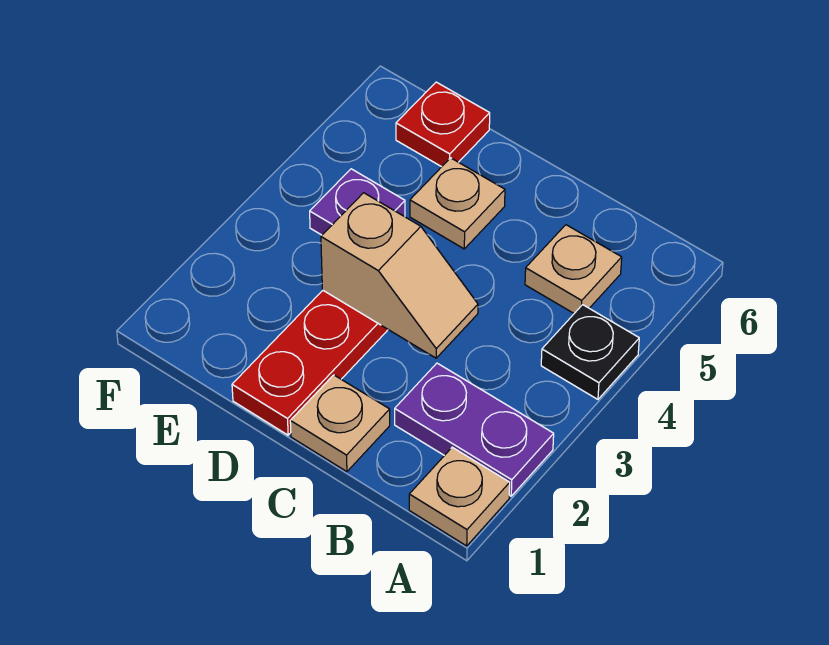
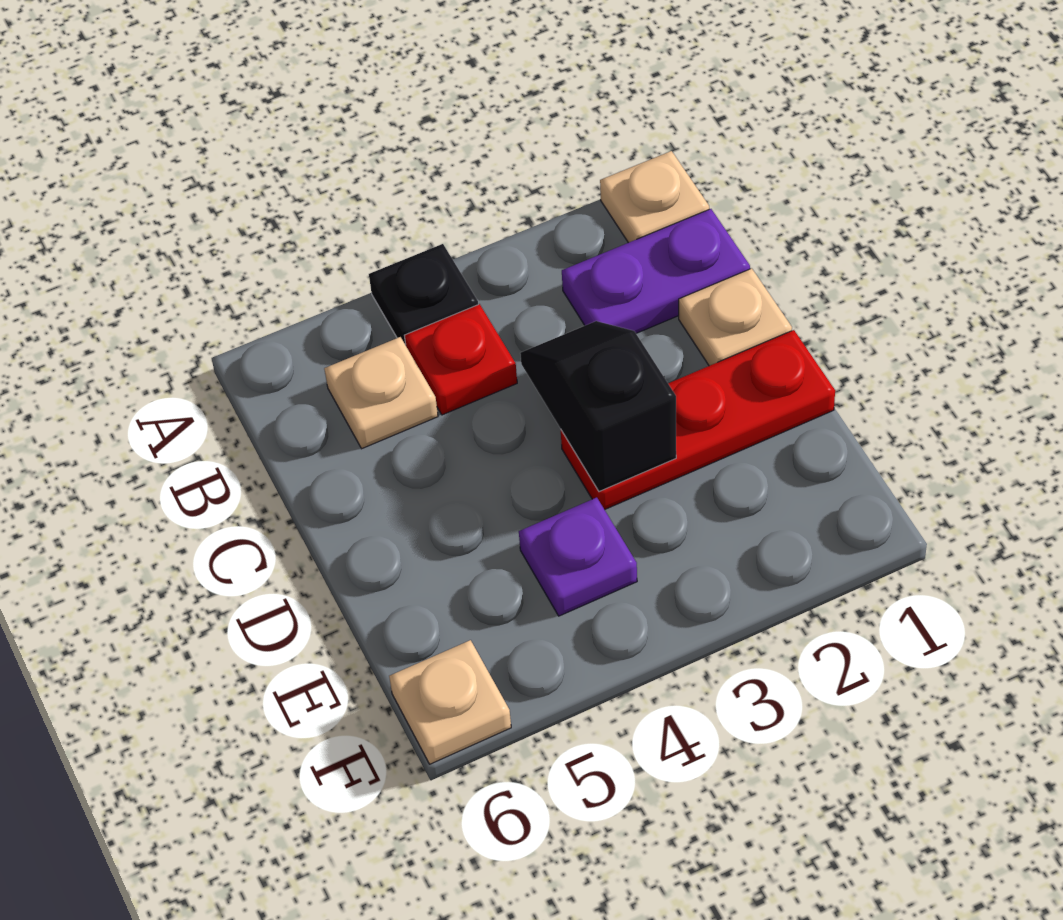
purple 1x2 plate [395,363,554,496] -> purple 1x2 plate turned to [562,209,750,333]
tan 1x2 slope [321,193,478,358] -> black 1x2 slope [520,321,676,492]
tan 1x1 plate [410,158,505,249] -> tan 1x1 plate moved to [389,640,511,764]
red 1x1 plate [396,82,490,167] -> red 1x1 plate moved to [404,304,517,415]

